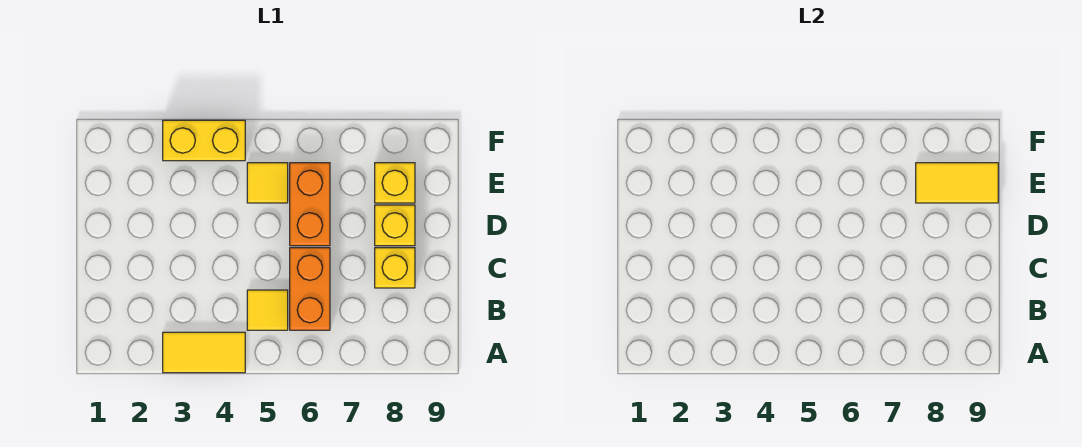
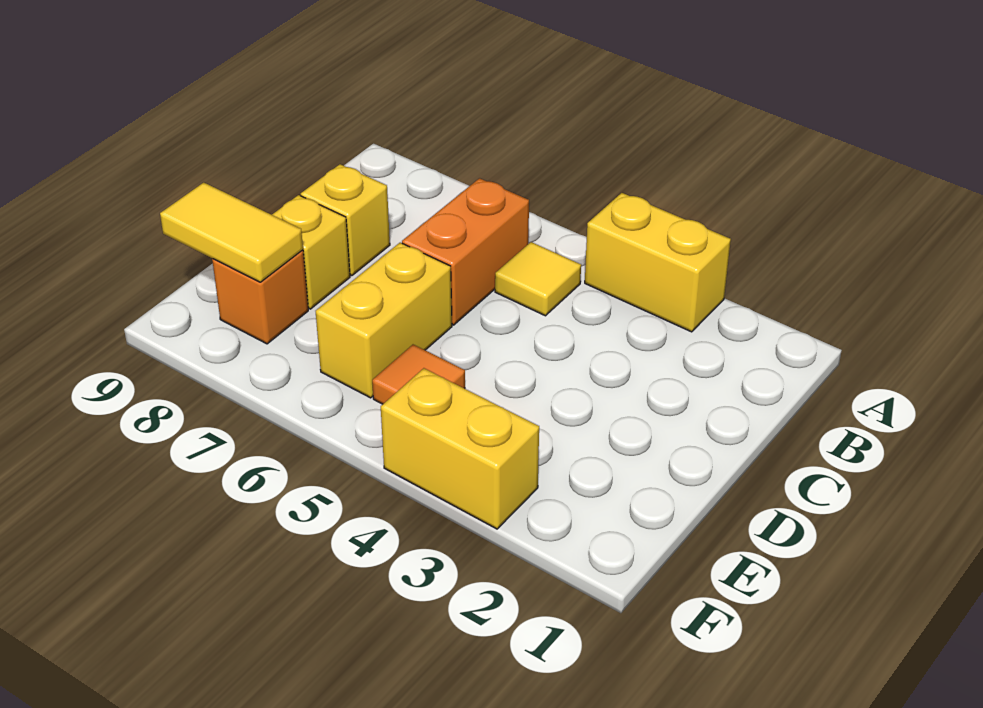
yellow 1x2 tile [163,332,245,373] -> yellow 1x2 brick [585,193,731,332]
orange 1x2 brick [290,163,330,246] -> yellow 1x2 brick [316,243,452,398]
yellow 1x1 tile [247,163,288,203] -> orange 1x1 tile [372,345,465,404]
yellow 1x1 brick [375,163,415,203] -> orange 1x1 brick [212,250,308,344]

